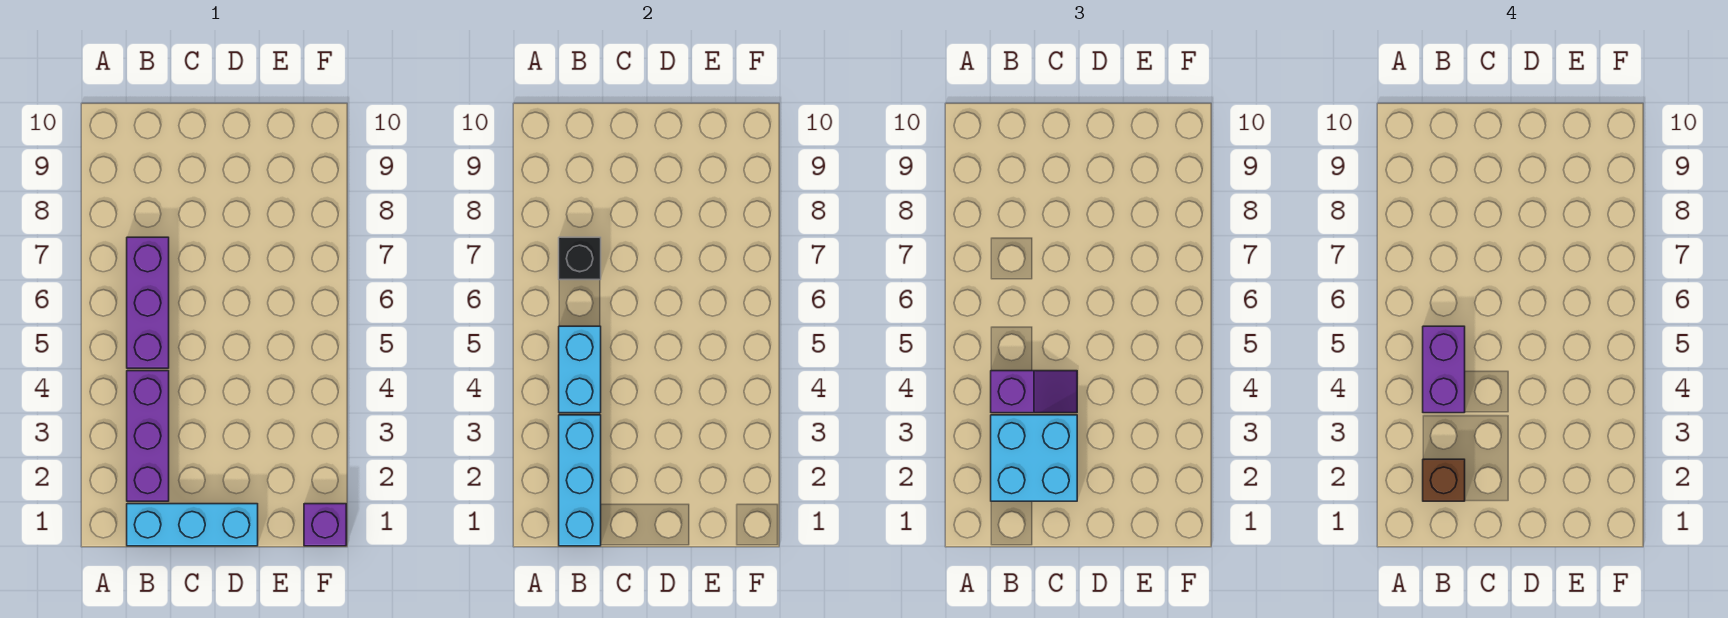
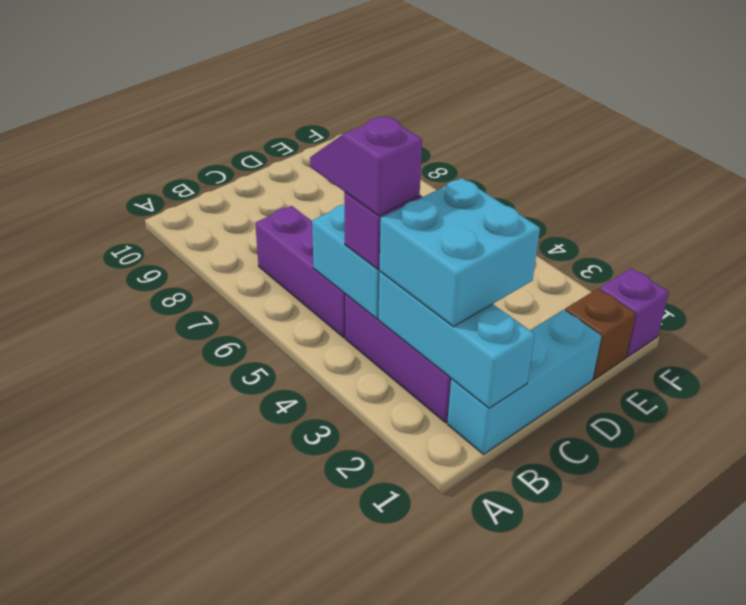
brown 1x1 brick [1423,459,1465,501] -> brown 1x1 brick moved to [565,289,636,379]
purple 1x2 brick [1423,326,1465,413] -> purple 1x2 slope [310,116,422,216]
black 1x1 brick [559,237,601,280] -> none

